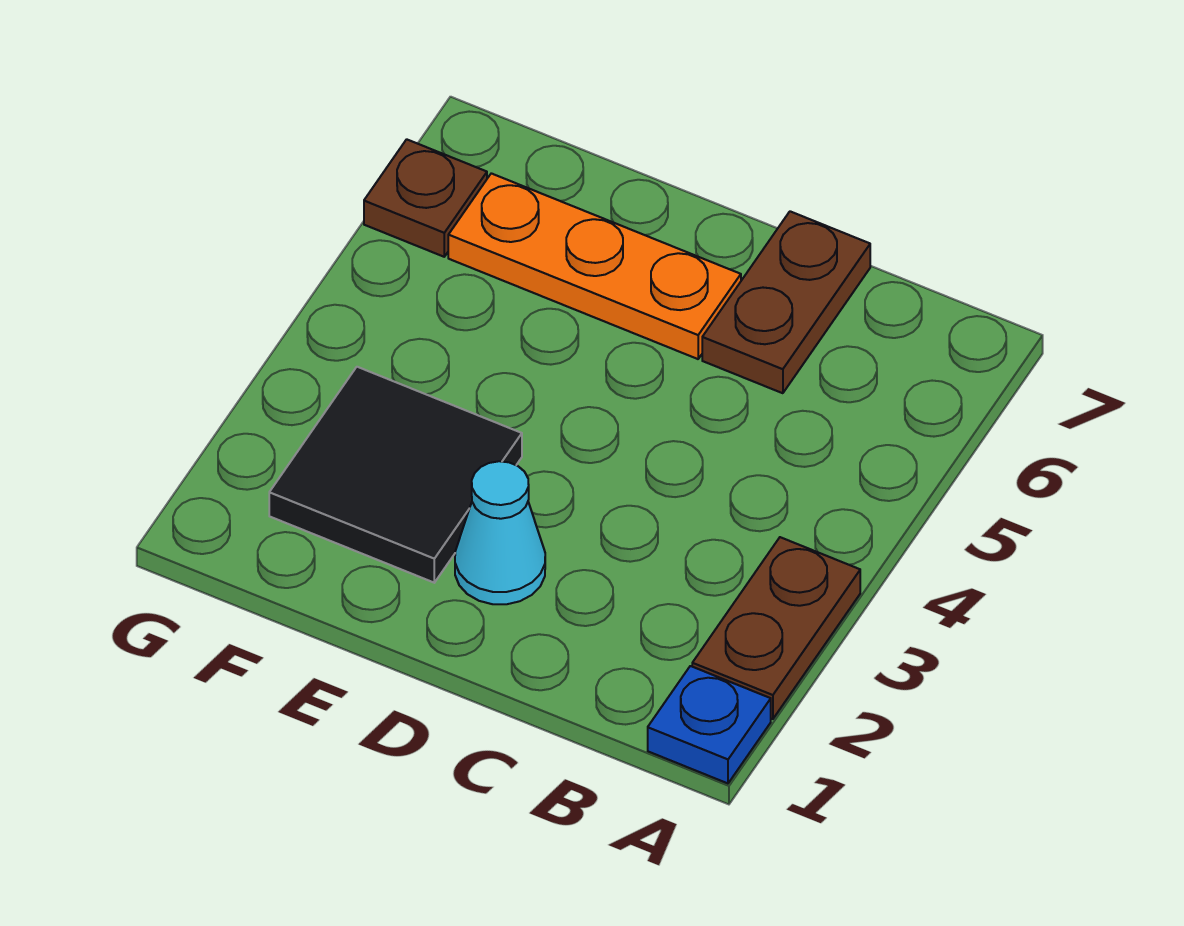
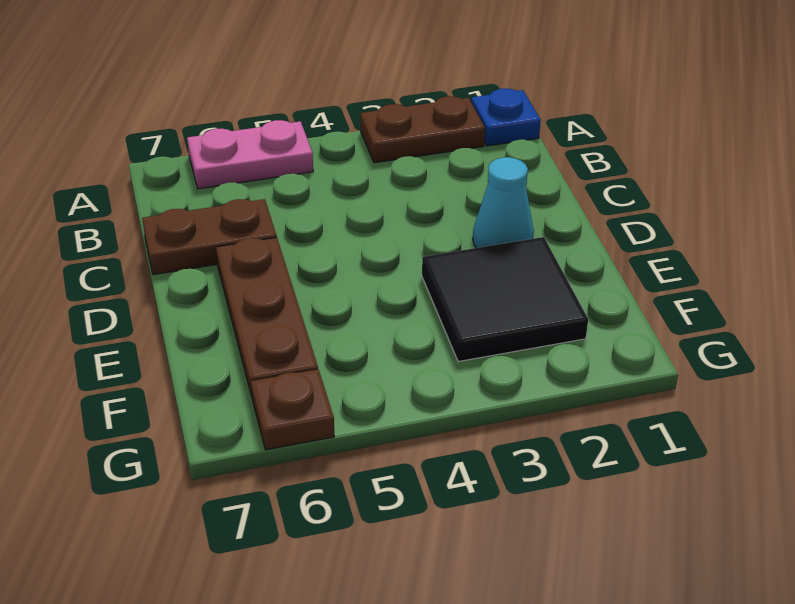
none -> pink 1x2 plate [187,120,313,189]
orange 1x3 plate [448,173,741,359] -> brown 1x3 plate [216,237,318,396]

